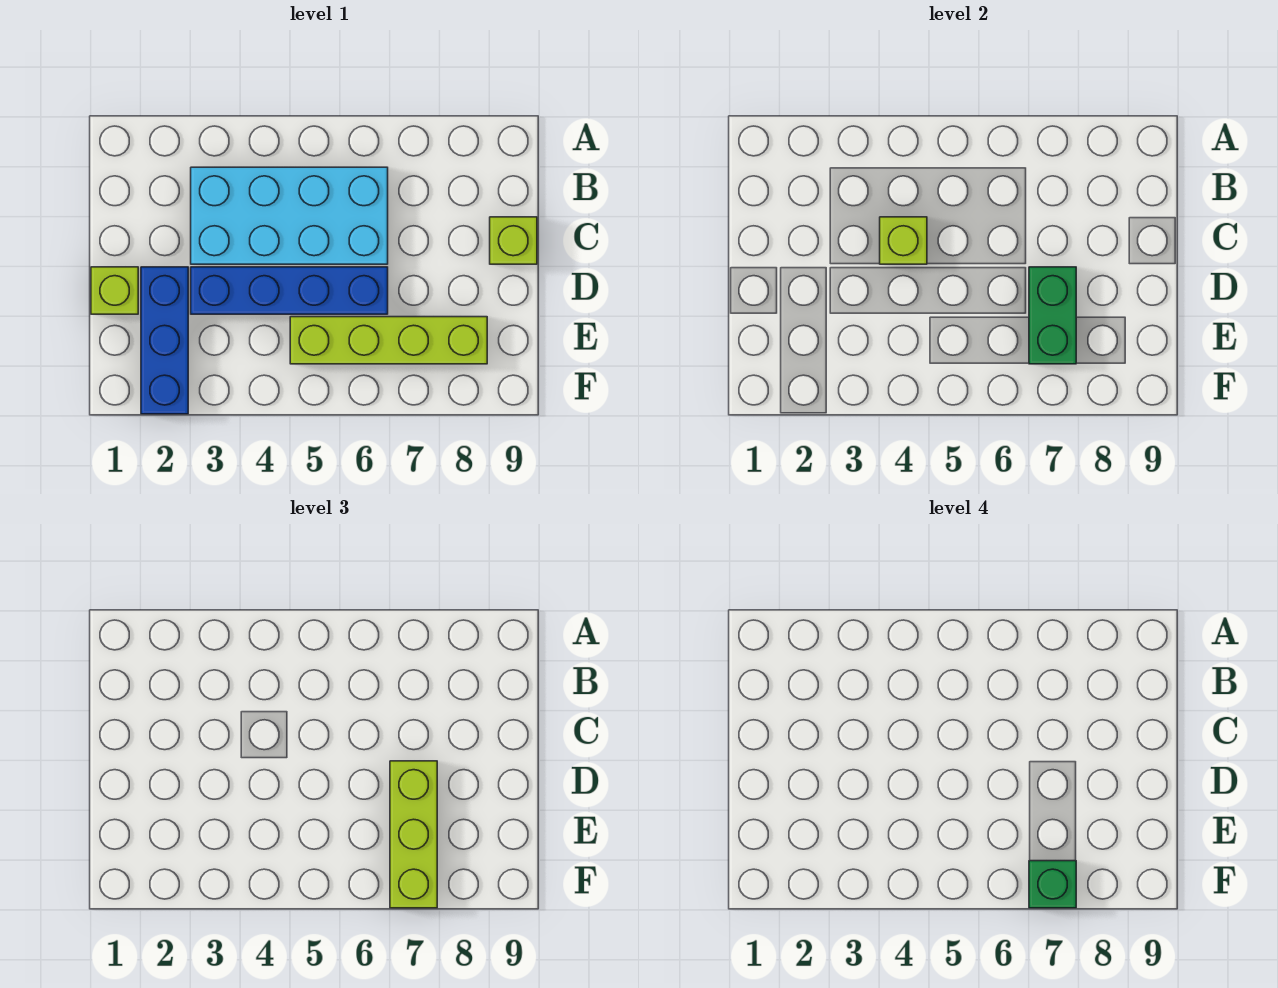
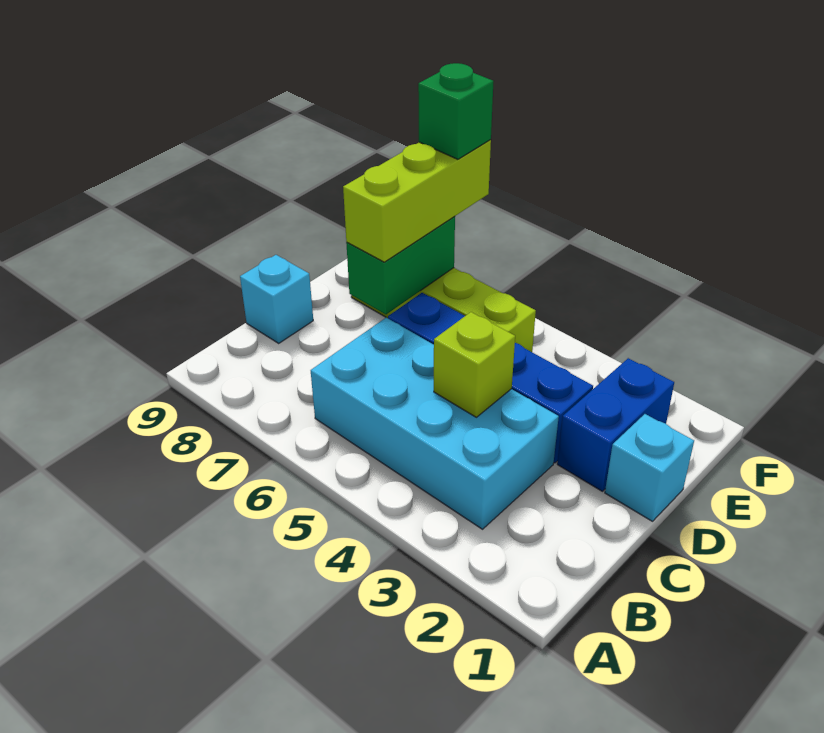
lime 1x1 brick [490,217,537,264] -> cyan 1x1 brick [240,255,313,343]
lime 1x1 brick [91,267,138,314] -> cyan 1x1 brick [605,414,694,521]
blue 1x3 brick [141,267,188,414] -> blue 1x2 brick [557,358,674,491]

